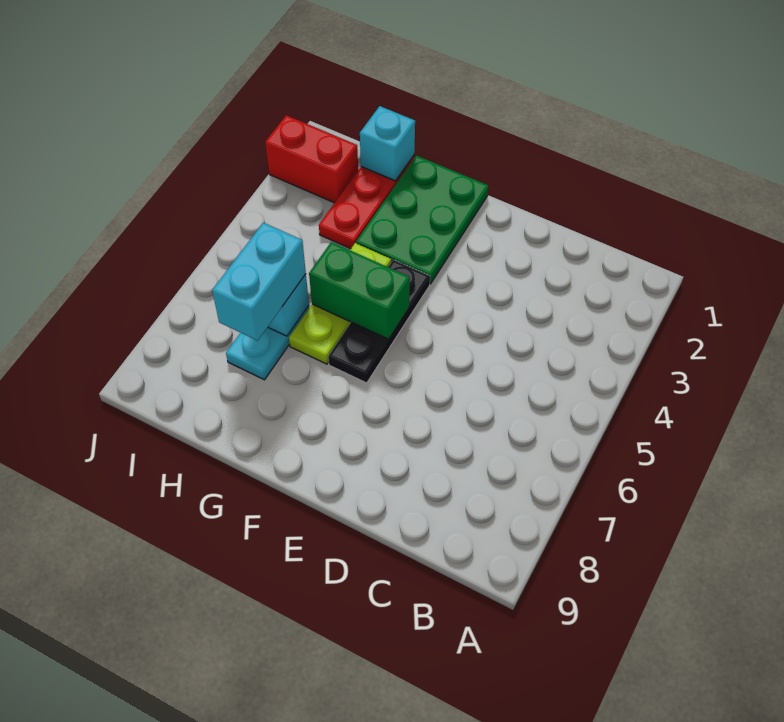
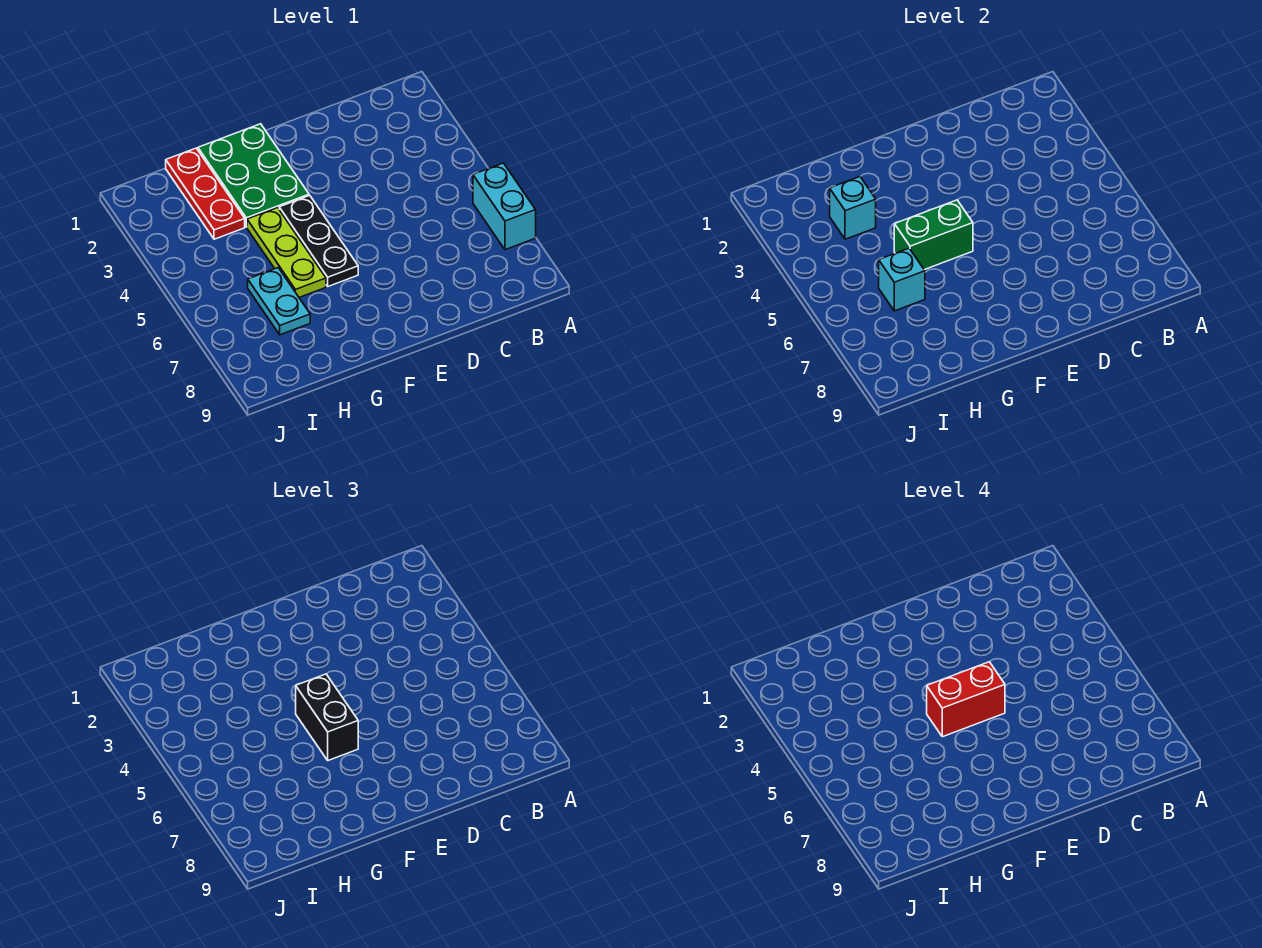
none -> black 1x2 brick [296,674,358,760]
cyan 1x1 brick [360,106,415,181] -> cyan 1x1 brick moved to [830,177,876,239]
cyan 1x2 brick [212,223,306,341] -> cyan 1x2 brick moved to [473,163,536,250]
red 1x2 brick [265,115,358,203] -> red 1x2 brick moved to [927,662,1005,737]

